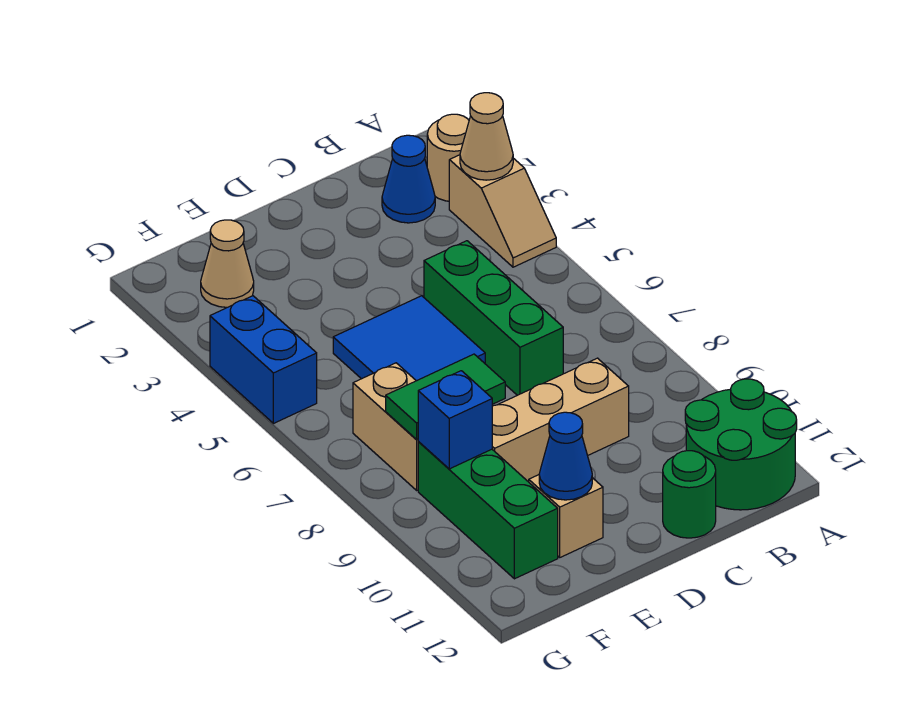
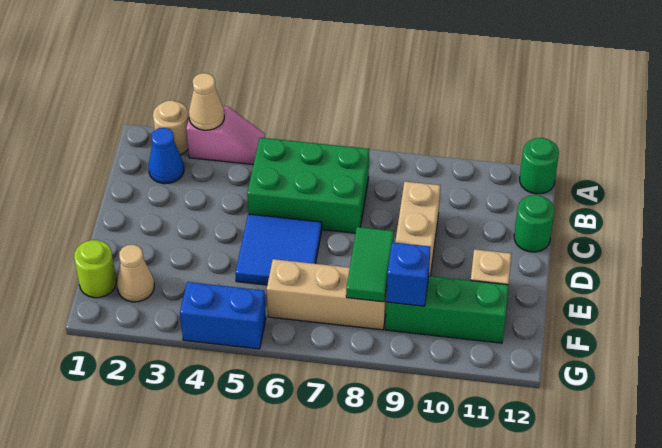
tan 1x2 slope [449,155,556,267] -> pink 1x2 slope [186,106,265,164]
green 2x2 round brick [685,379,797,510] -> green 1x1 round brick [520,138,559,194]
green 1x3 brick [424,241,563,395] -> green 2x3 brick [247,138,369,233]
blue 1x1 cone [539,412,592,500] -> none
none -> lime 1x1 round brick [74,240,116,298]
tan 1x2 brick [353,363,418,490] -> tan 1x3 brick [267,259,387,330]

